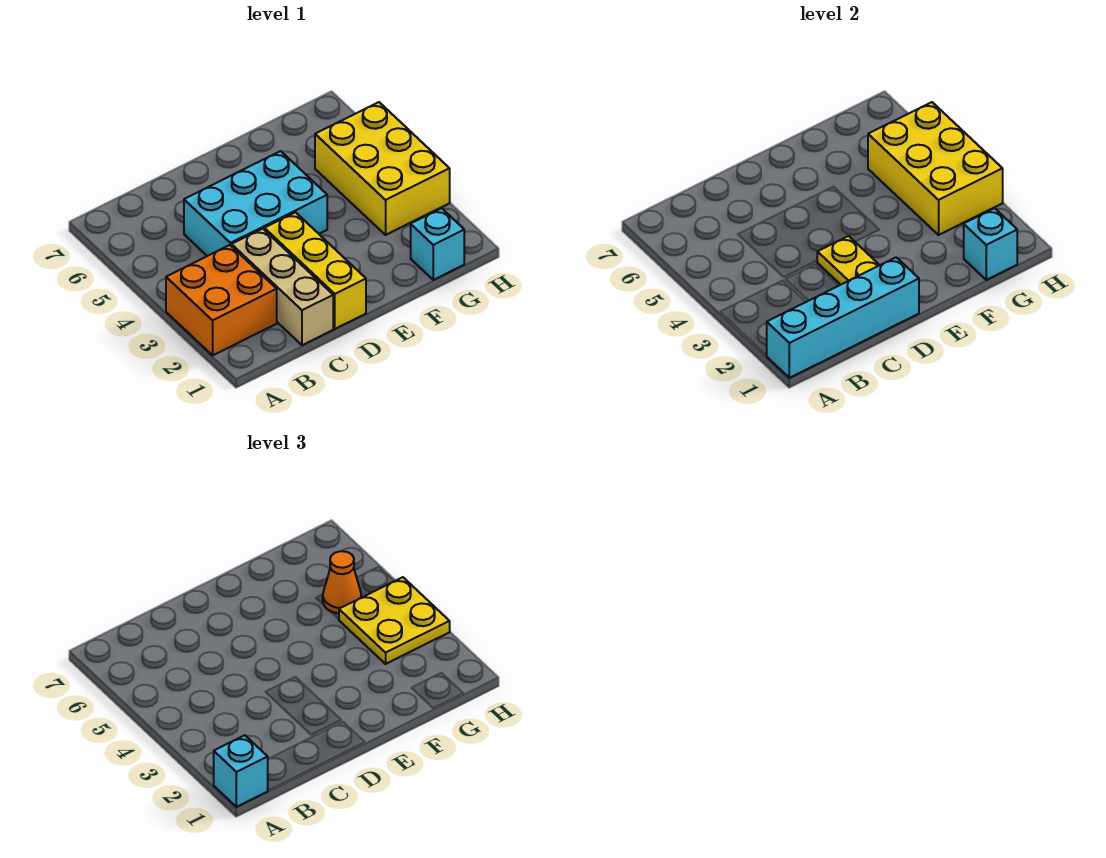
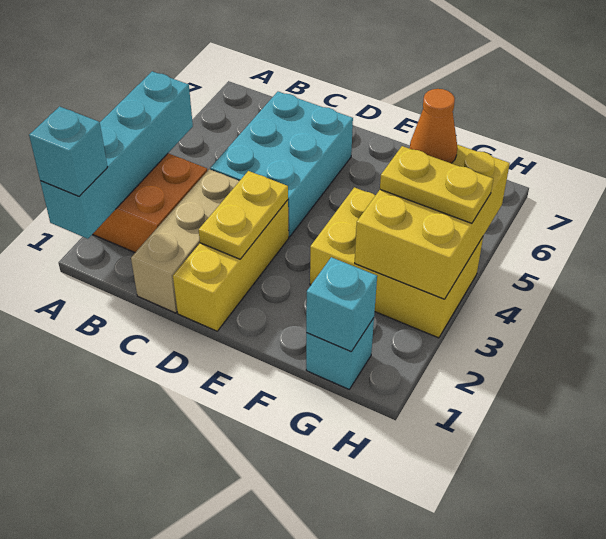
cyan 1x4 brick [766,257,919,378] -> cyan 1x4 brick turned to [40,71,193,239]
cyan 2x3 brick [184,151,327,256] -> cyan 2x3 brick turned to [210,92,353,237]
yellow 2x3 brick [315,102,450,235] -> yellow 2x3 brick turned to [310,187,483,338]
yellow 2x2 plate [339,577,450,664] -> yellow 1x2 plate [380,146,493,223]

